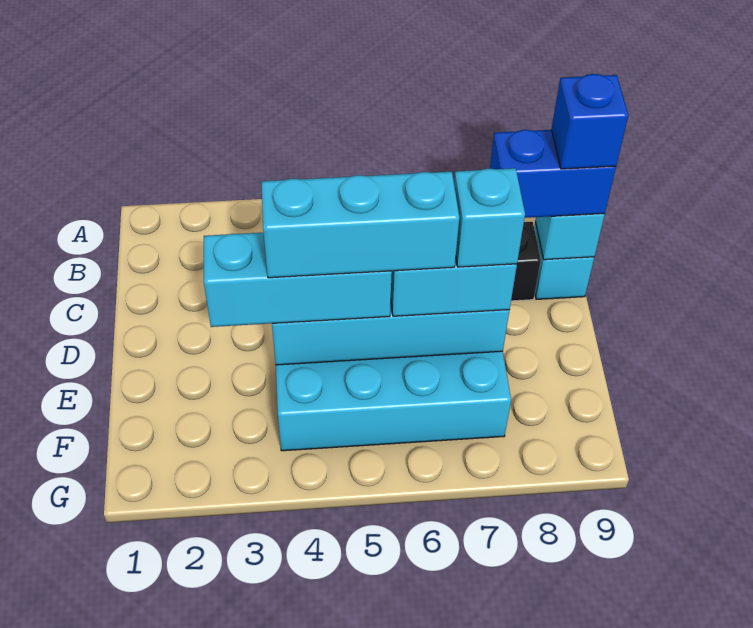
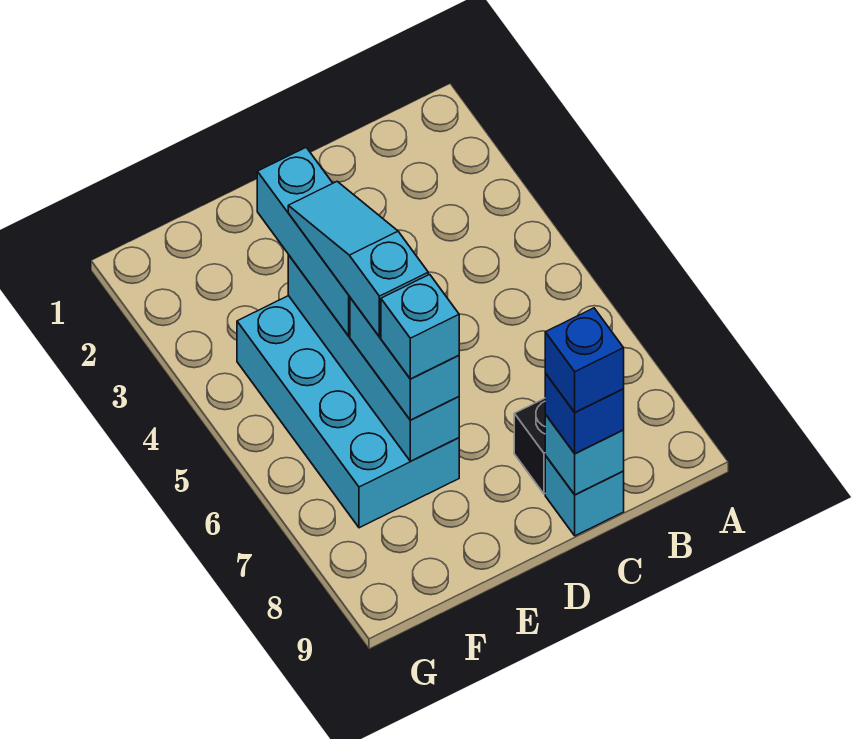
blue 1x2 brick [490,130,616,218] -> blue 1x1 brick [545,373,624,454]
cyan 1x3 brick [261,172,459,278] -> cyan 1x3 slope [288,182,428,337]

